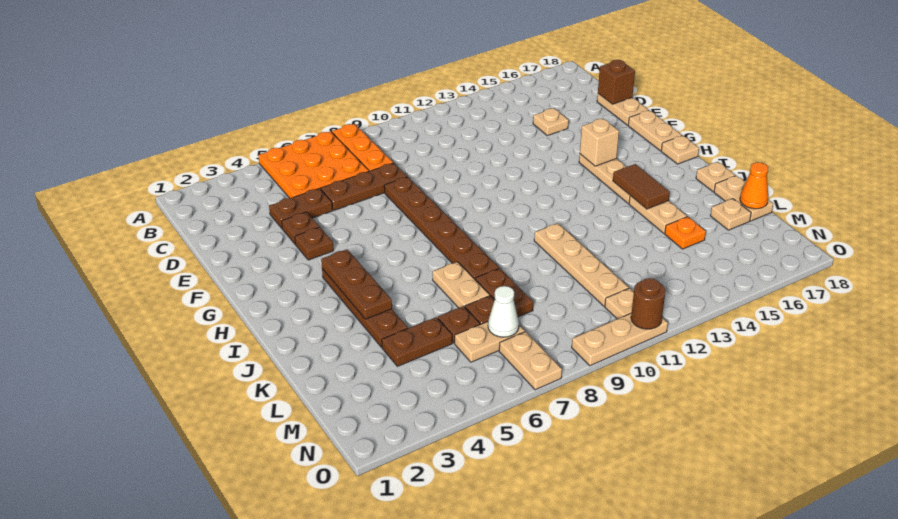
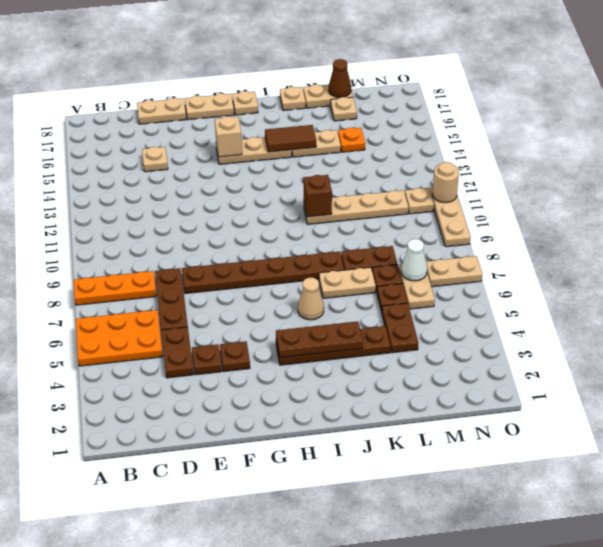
orange 3x3 plate [258,131,369,198] -> orange 2x3 plate [76,310,163,366]
brown 1x1 brick [598,60,635,104] -> brown 1x1 brick moved to [303,175,332,217]
none -> tan 1x1 cone [298,277,324,320]
orange 1x1 cone [740,162,768,209] -> brown 1x1 cone [329,59,351,97]
brown 1x1 round brick [631,278,666,329] -> tan 1x1 round brick [433,162,459,202]

